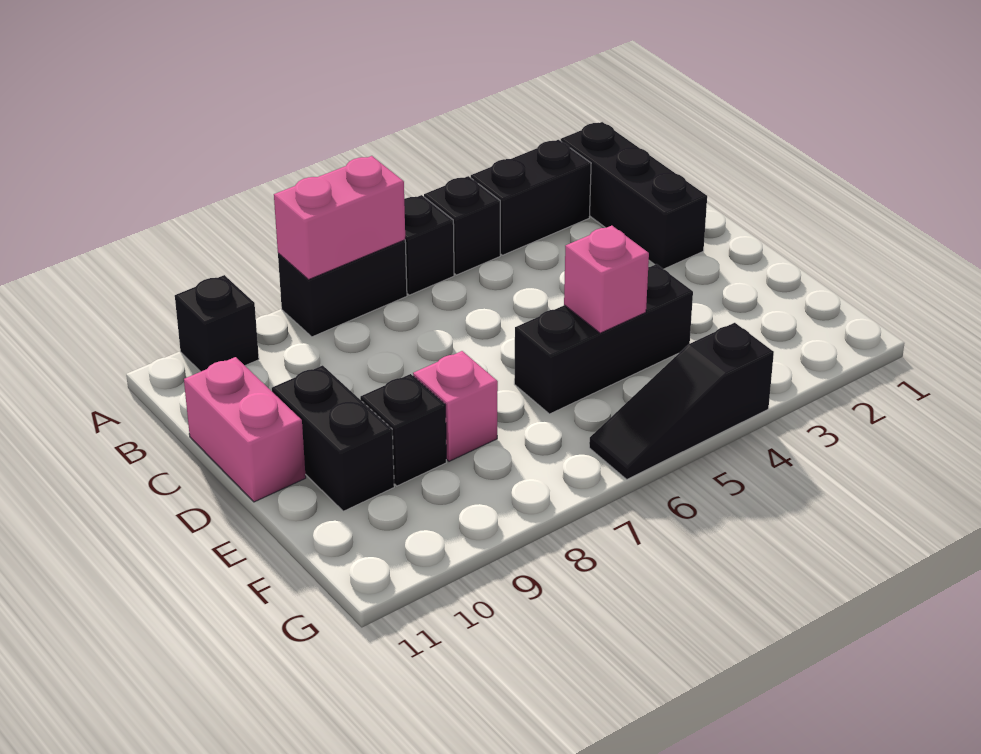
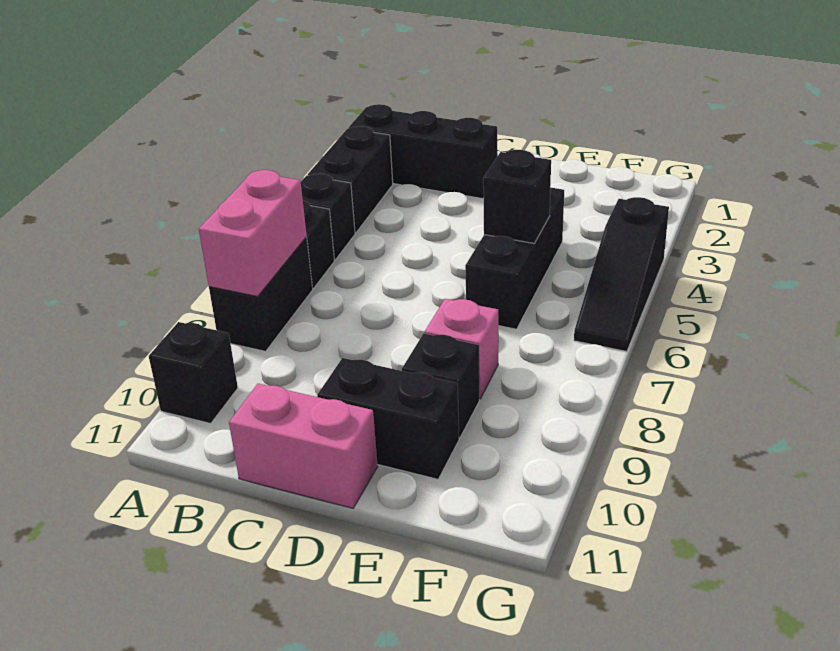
pink 1x1 brick [564,226,649,333] -> black 1x1 brick [483,150,551,243]

